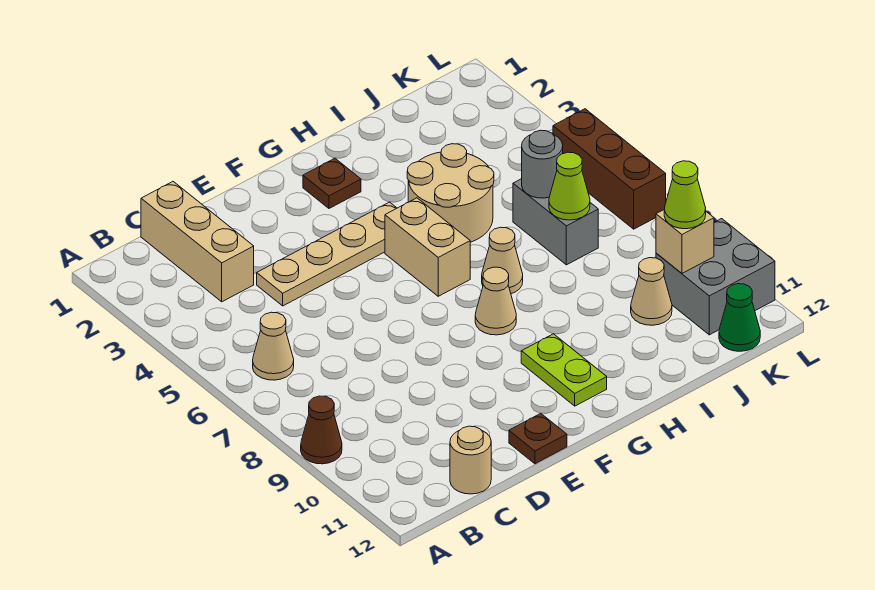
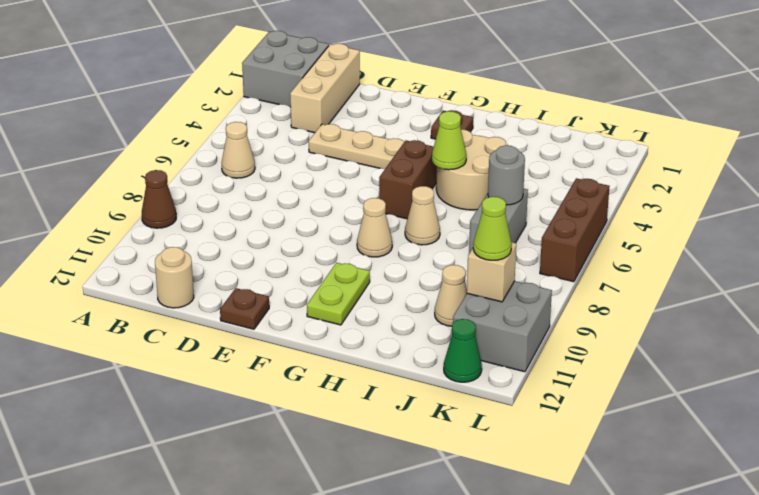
none -> grey 2x2 brick [242,31,329,107]
tan 1x2 brick [385,198,470,296] -> brown 1x2 brick [379,140,437,219]
lime 1x1 cone [549,152,590,220] -> lime 1x1 cone moved to [432,111,466,170]

